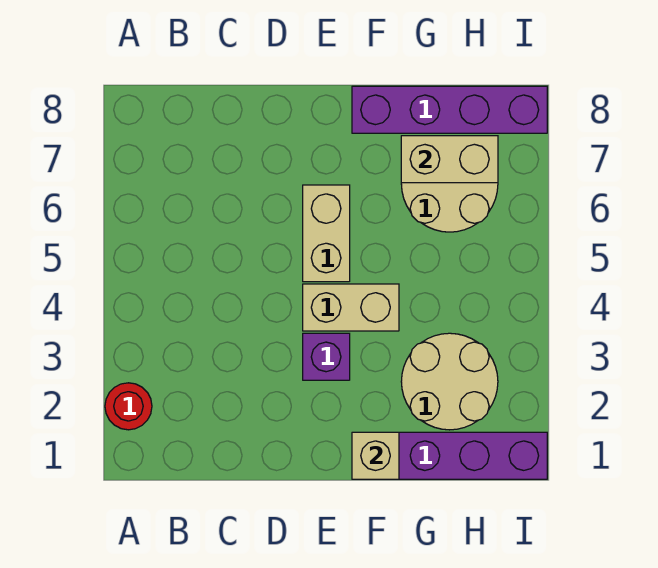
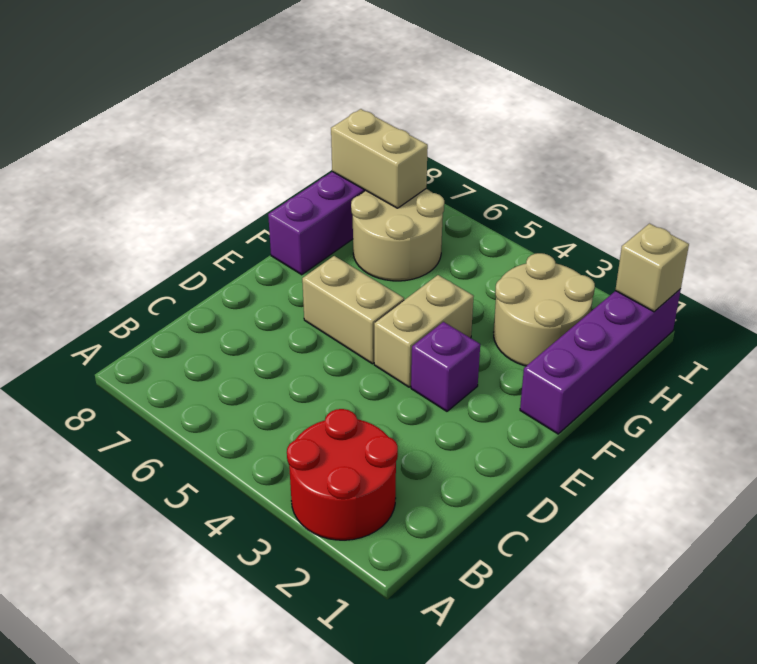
red 1x1 round brick [105,383,152,430] -> red 2x2 round brick [287,409,398,540]
tan 1x1 brick [352,432,399,479] -> tan 1x1 brick moved to [615,224,689,312]
tan 1x2 brick [401,136,498,183] -> tan 1x2 brick turned to [331,109,428,208]

